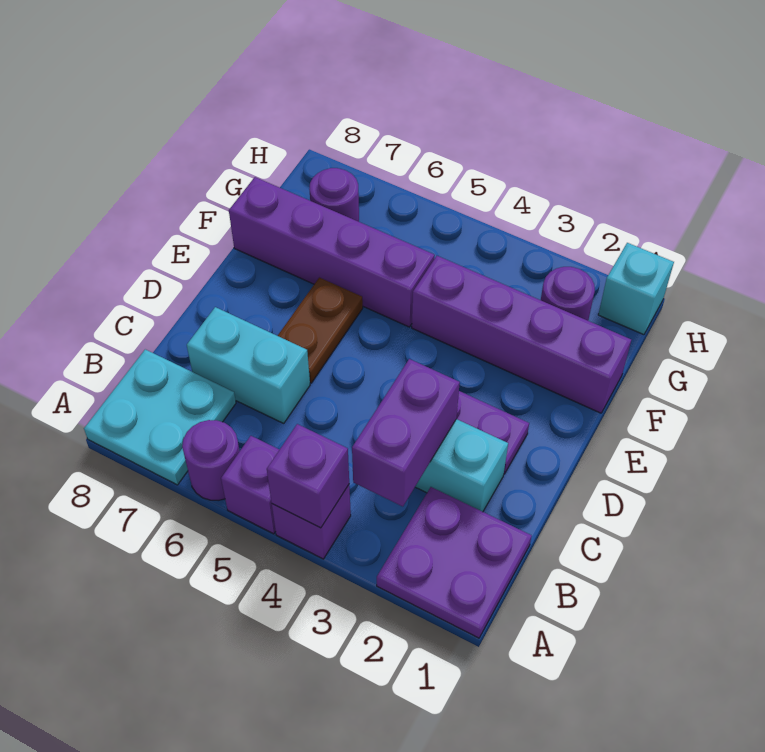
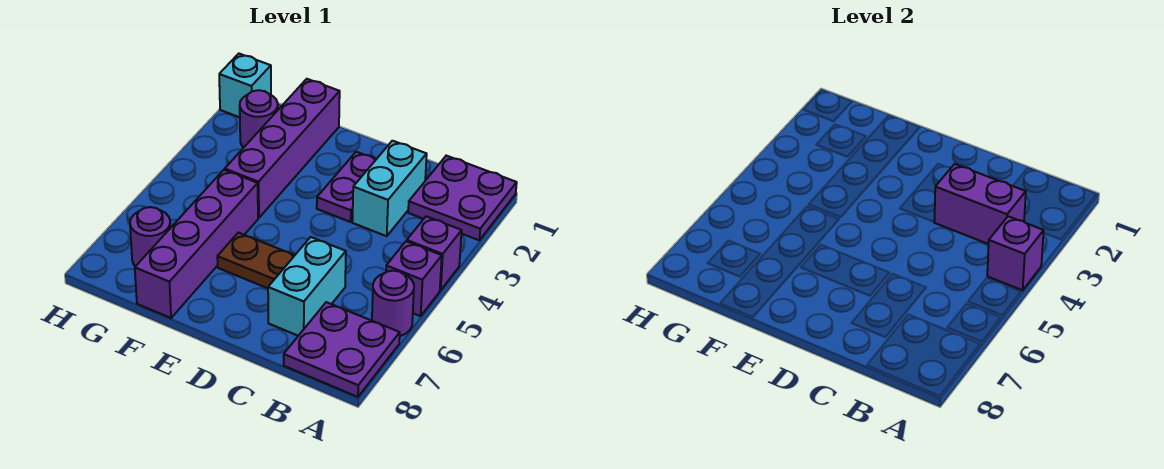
cyan 2x2 plate [84,349,236,485] -> purple 2x2 plate [284,302,400,397]

